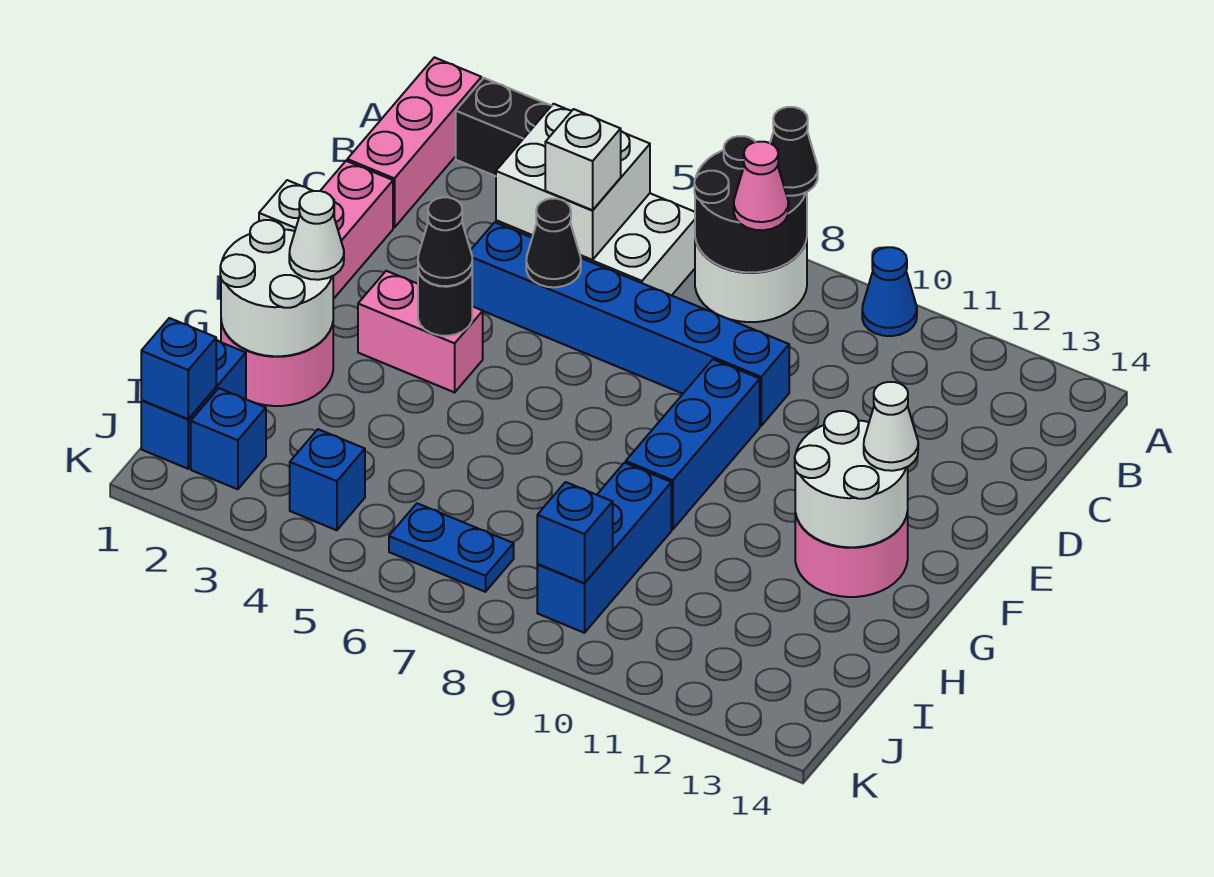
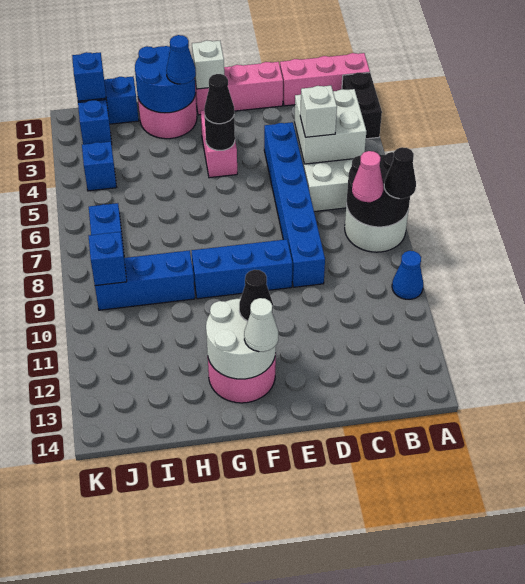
black 1x1 cone [526,199,581,287] -> black 1x1 cone moved to [239,270,273,321]
white 2x2 round brick [220,220,333,356] -> blue 2x2 round brick [135,46,196,113]
white 1x1 cone [289,191,344,280] -> blue 1x1 cone [166,35,196,84]

